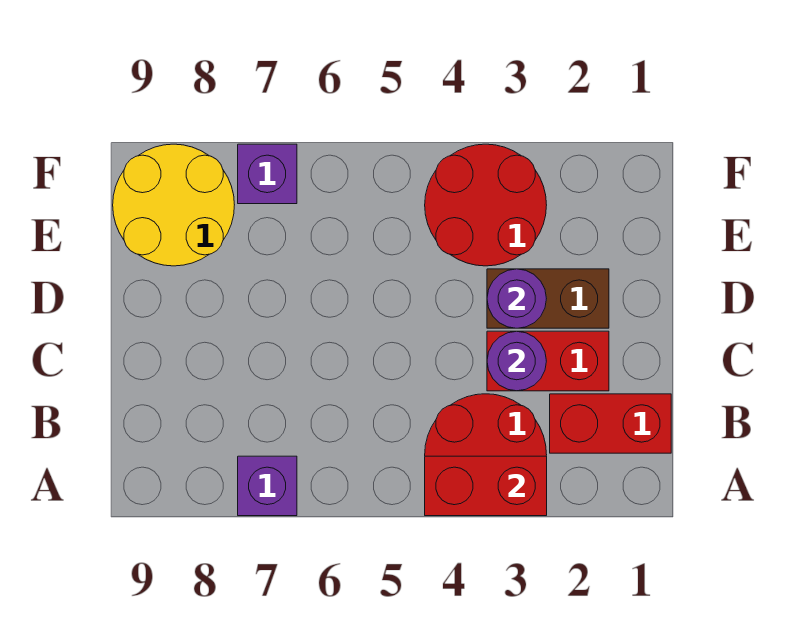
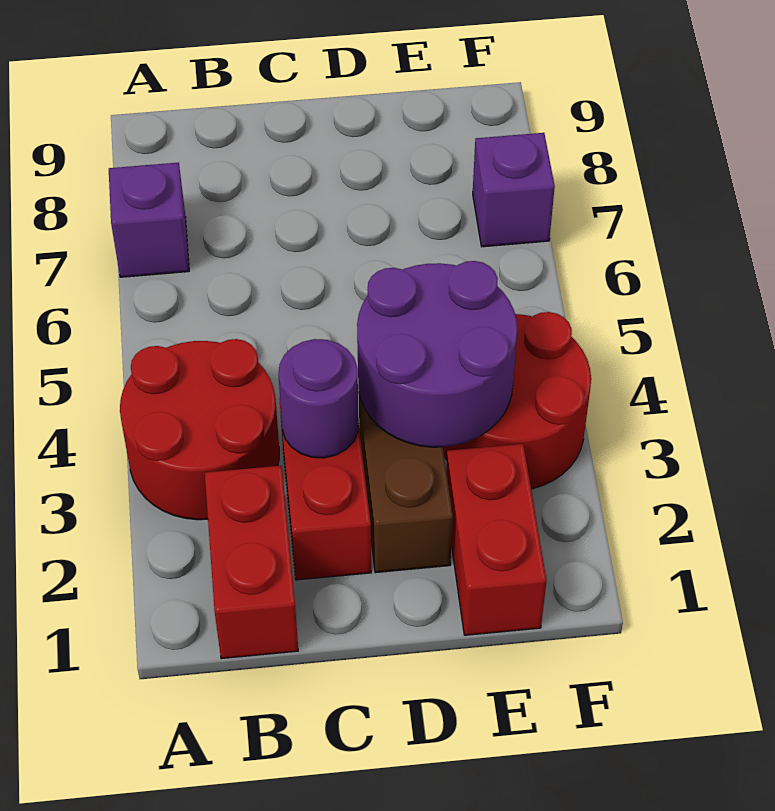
red 1x2 brick [425,456,547,516] -> red 1x2 brick moved to [446,444,547,635]
purple 1x1 round brick [487,269,546,328] -> purple 2x2 round brick [357,261,517,447]
yellow 2x2 round brick [113,144,234,266] -> none

